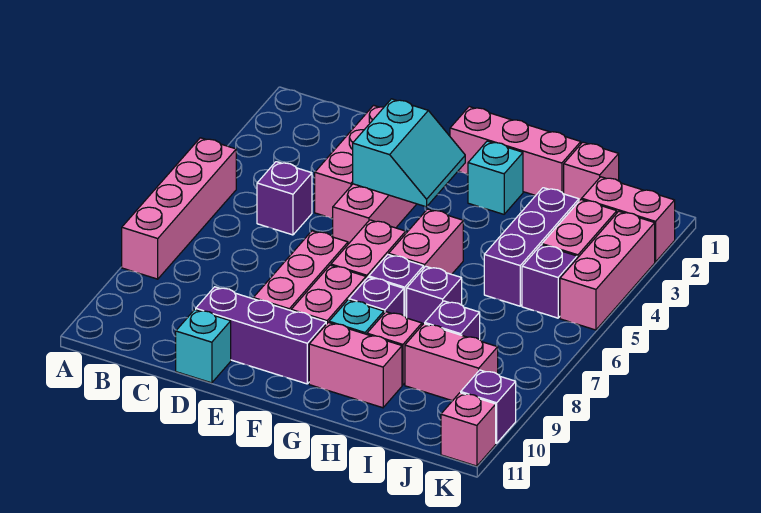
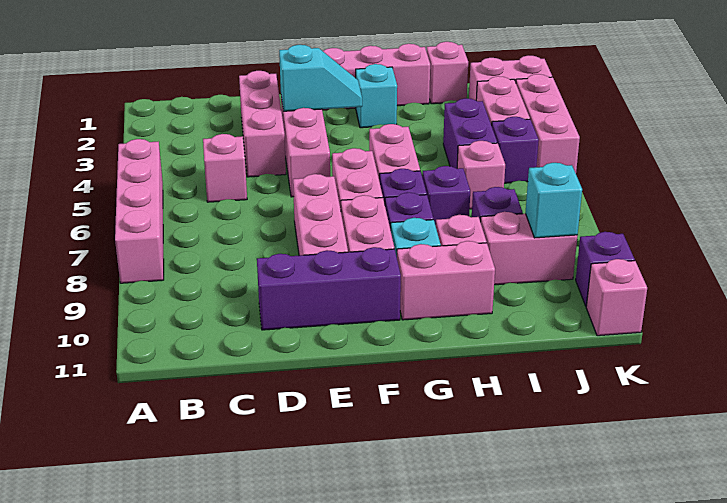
purple 1x1 brick [257,162,312,235] -> pink 1x1 brick [203,134,247,202]
cyan 1x1 brick [176,310,231,383] -> cyan 1x1 brick moved to [525,163,582,238]
cyan 2x2 slope [353,99,465,207] -> cyan 1x2 slope [279,45,362,111]
purple 1x3 brick [484,188,579,306] -> purple 1x2 brick [443,98,497,168]
none -> pink 1x1 brick [457,141,505,209]

